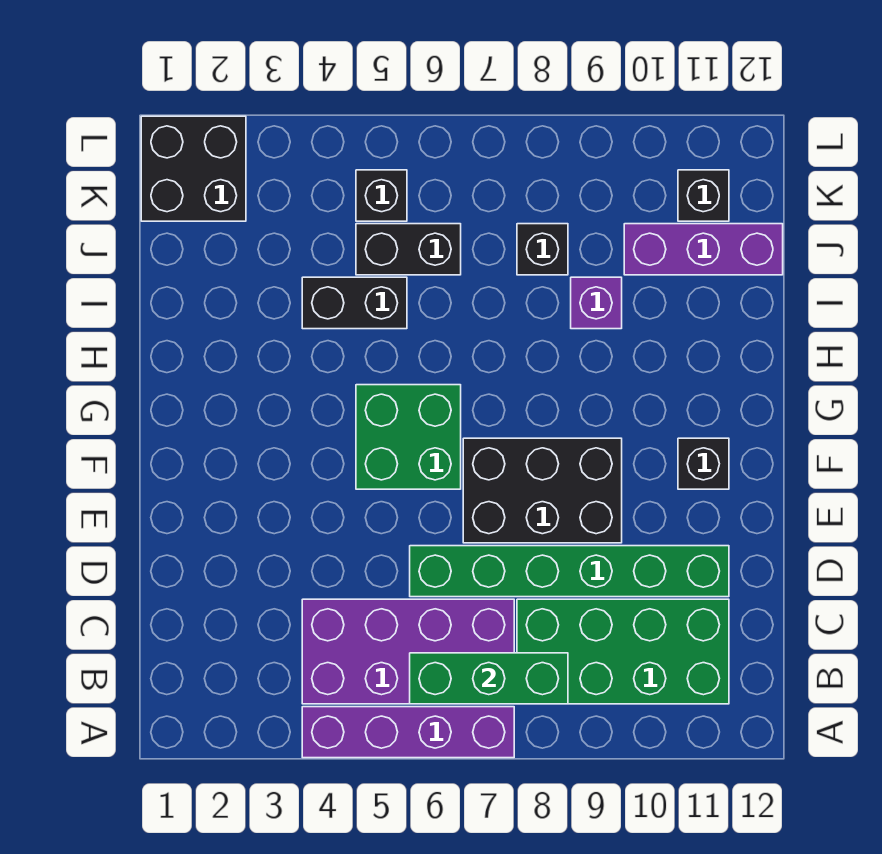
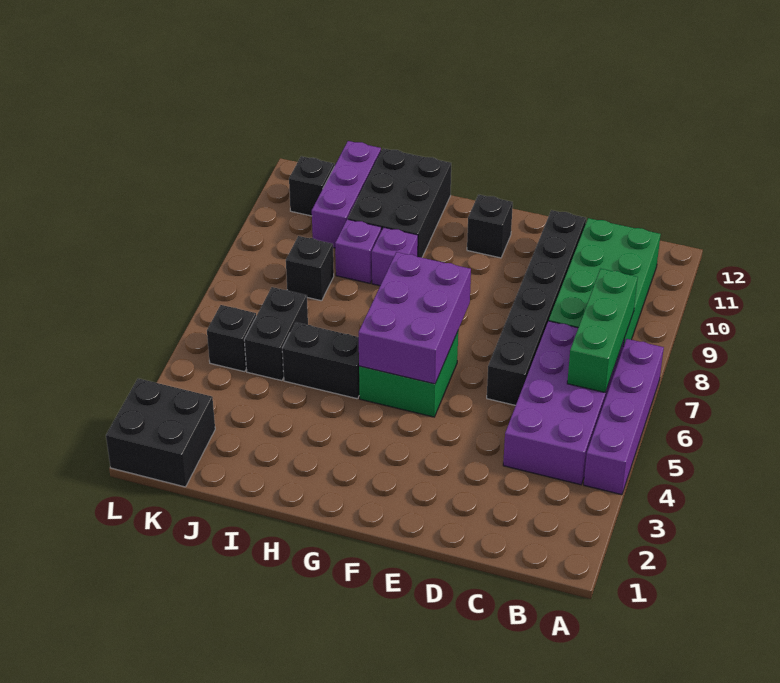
green 1x6 brick [410,546,729,597] -> black 1x6 brick [487,210,586,405]
black 2x3 brick [463,438,622,543] -> black 2x3 brick moved to [348,148,451,258]
none -> purple 2x3 brick [359,252,471,384]
none -> purple 1x1 brick [372,227,418,286]
black 1x2 brick [302,277,407,329] -> black 1x2 brick turned to [282,322,359,399]

